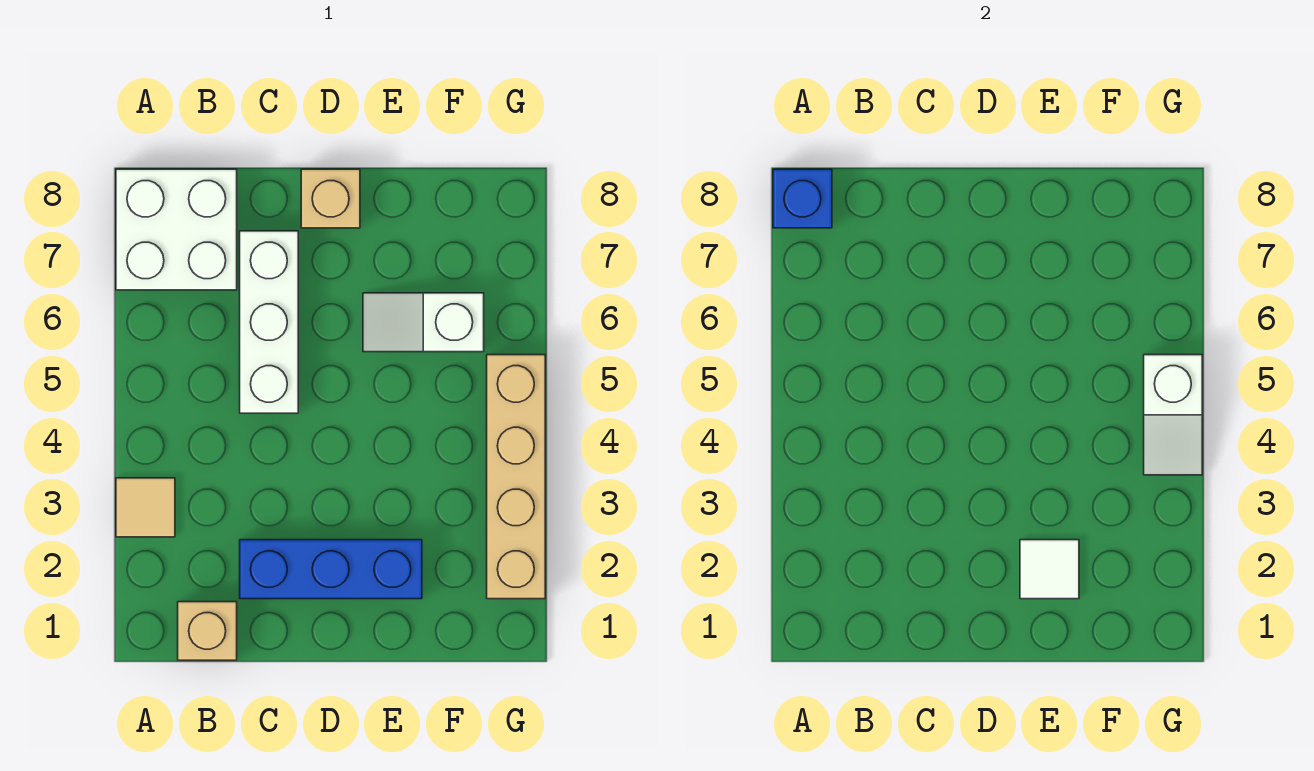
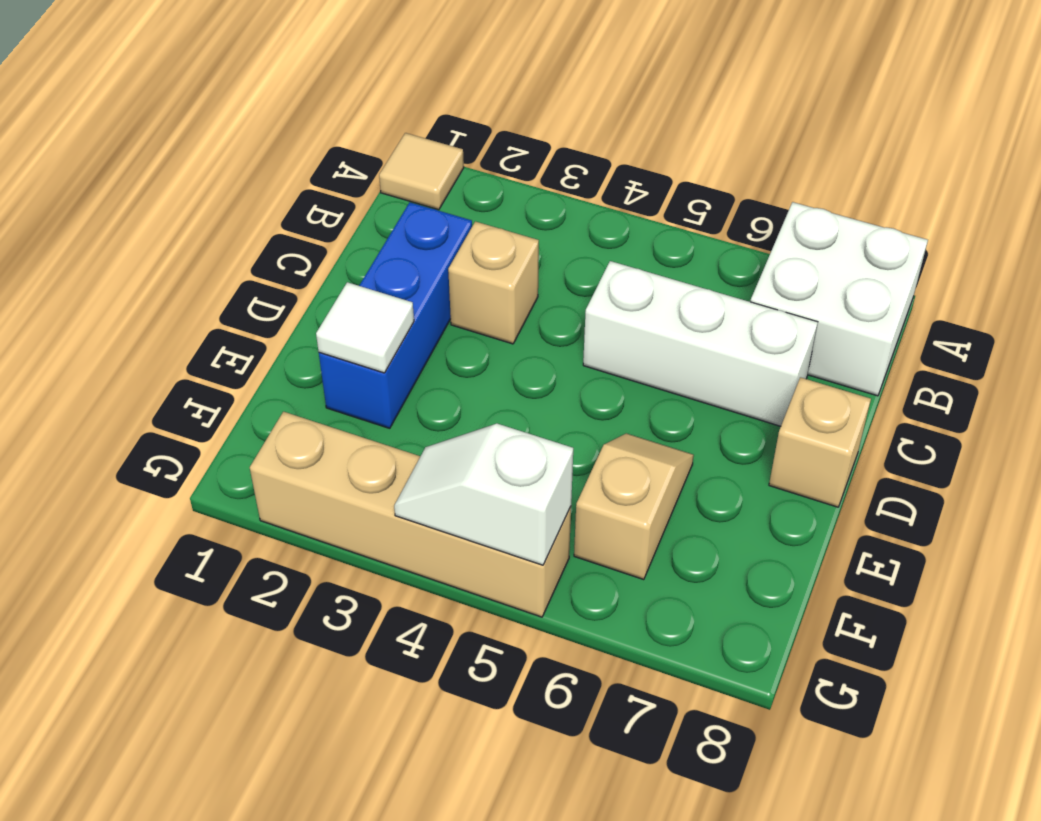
tan 1x1 tile [116,478,175,537] -> tan 1x1 tile moved to [379,133,464,210]
blue 1x1 brick [773,169,832,228] -> none
tan 1x1 brick [178,602,237,660] -> tan 1x1 brick moved to [448,221,539,344]
white 1x2 slope [363,293,484,352] -> tan 1x2 slope [574,433,694,580]

